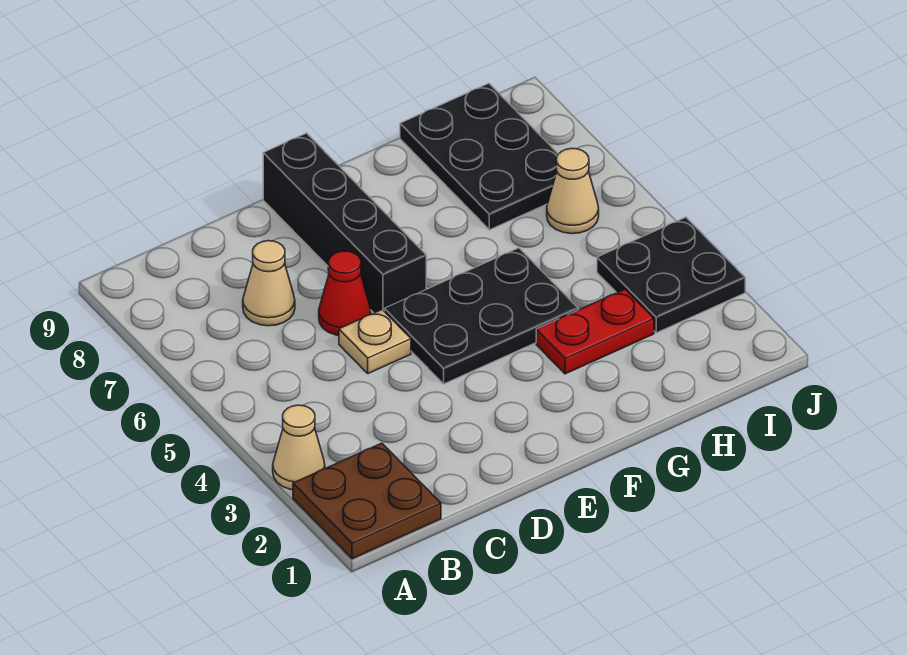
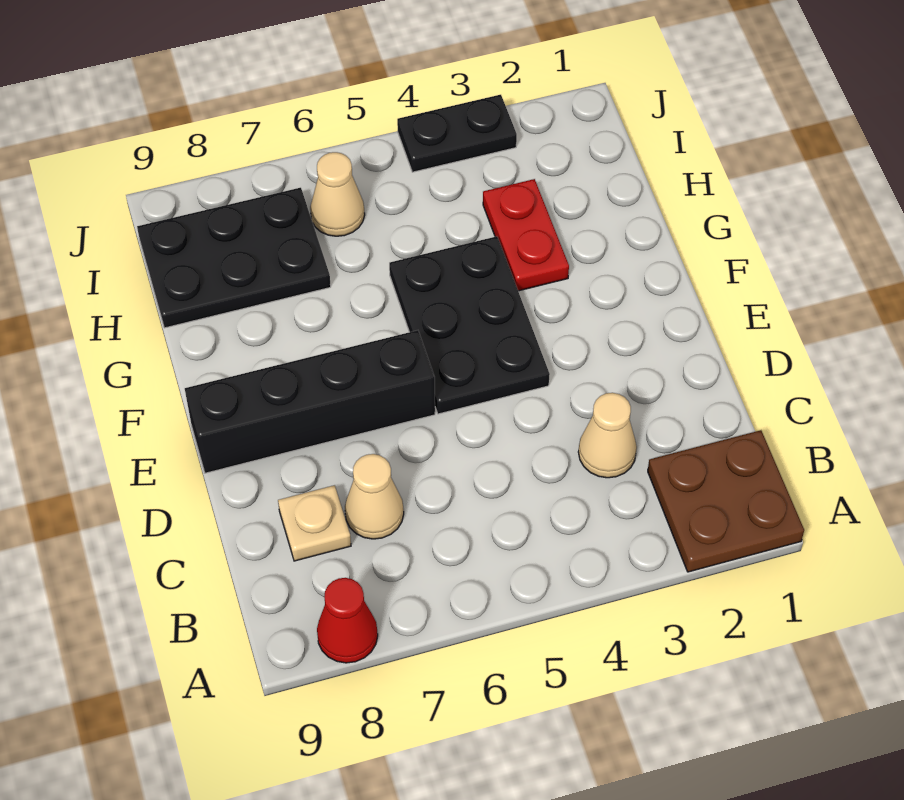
tan 1x1 cone [273,405,325,490] -> tan 1x1 cone moved to [578,393,637,478]
tan 1x1 plate [339,310,411,374] -> tan 1x1 plate moved to [278,485,351,561]
red 1x1 cone [319,251,371,335] -> red 1x1 cone moved to [317,578,378,663]
black 2x2 plate [597,217,745,333] -> black 1x2 plate [397,95,517,172]

